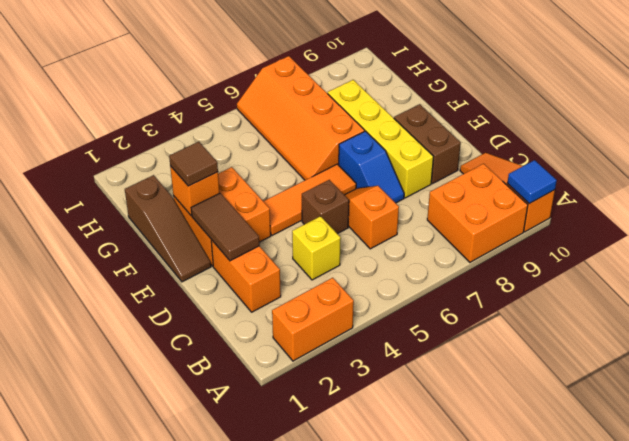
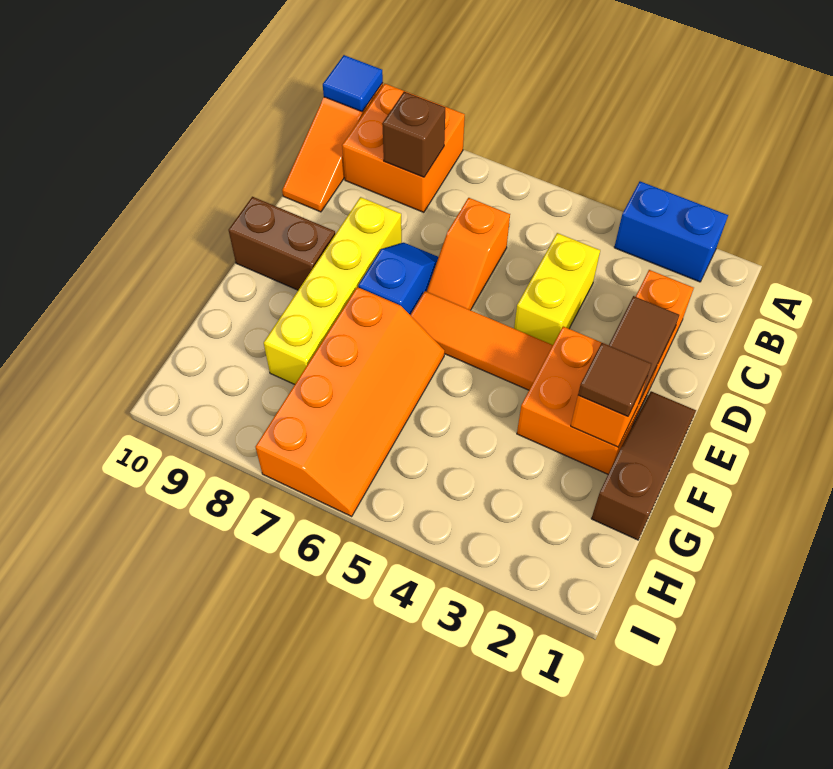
orange 1x2 brick [272,278,354,361] -> blue 1x2 brick [614,181,728,282]
yellow 1x1 brick [292,216,341,280] -> yellow 1x2 brick [514,233,600,345]
brown 1x1 brick [302,180,349,234] -> brown 1x1 brick moved to [382,92,445,177]
brown 1x2 brick [394,104,461,184] -> brown 1x2 brick turned to [229,197,335,290]

